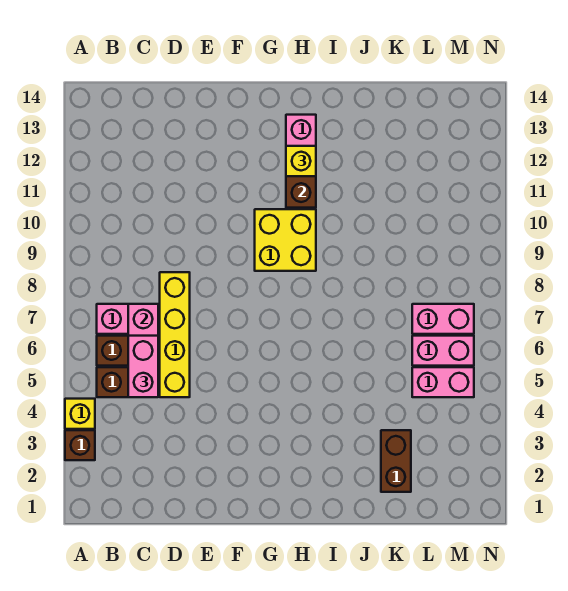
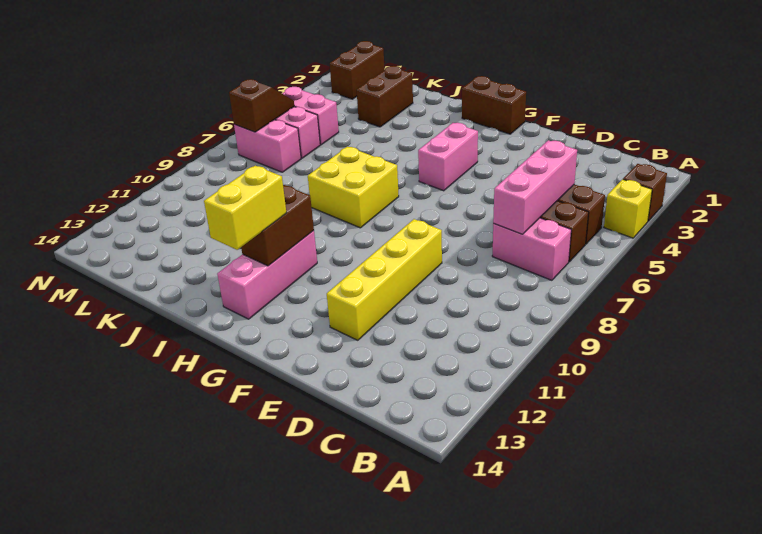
pink 1x2 brick [128,336,158,397] -> pink 1x2 brick moved to [418,123,478,191]
yellow 1x4 brick [160,272,190,397] -> yellow 1x4 brick moved to [327,219,442,340]
none -> brown 1x2 brick [462,76,526,134]
yellow 2x2 brick [255,209,316,271] -> yellow 2x2 brick moved to [308,147,399,228]
yellow 1x1 brick [286,146,316,176] -> yellow 1x2 brick [204,166,286,250]
none -> brown 1x2 brick [330,41,384,99]
none -> brown 1x2 slope [229,79,294,132]

